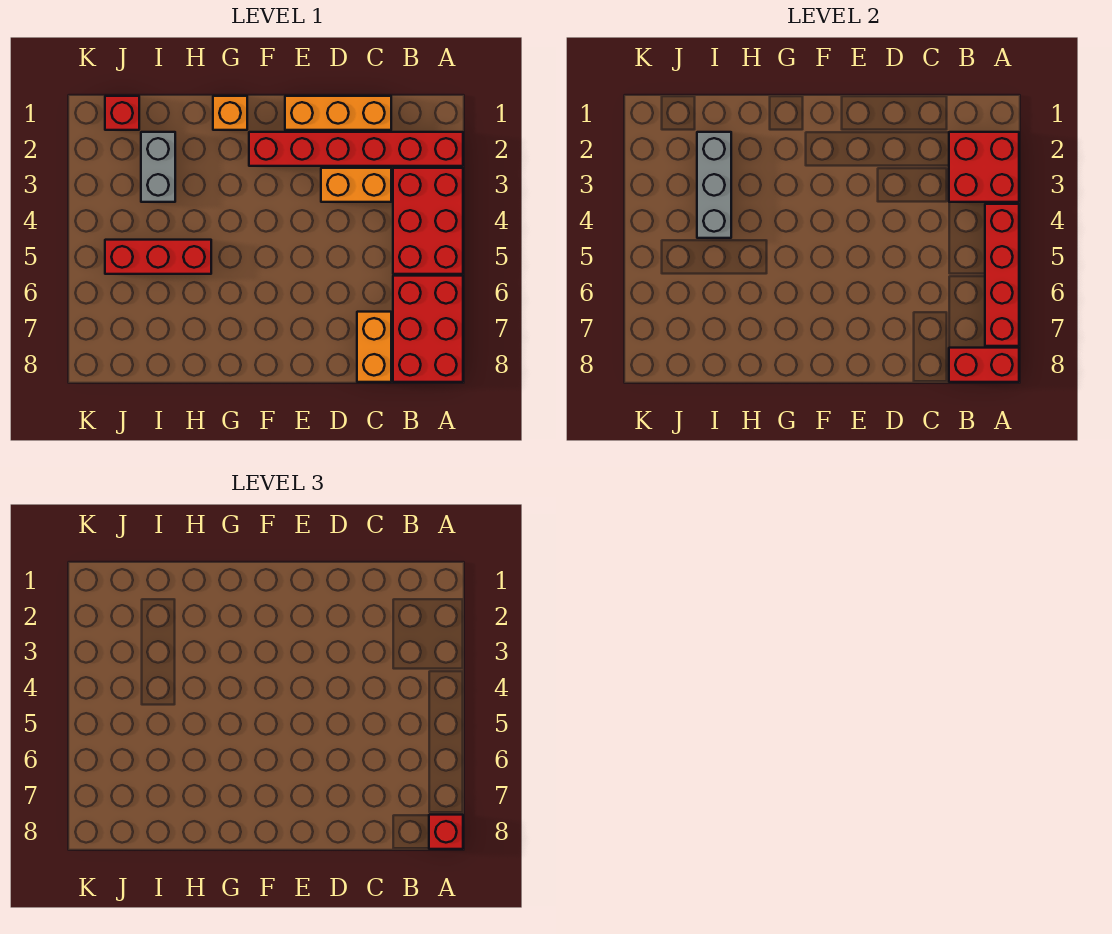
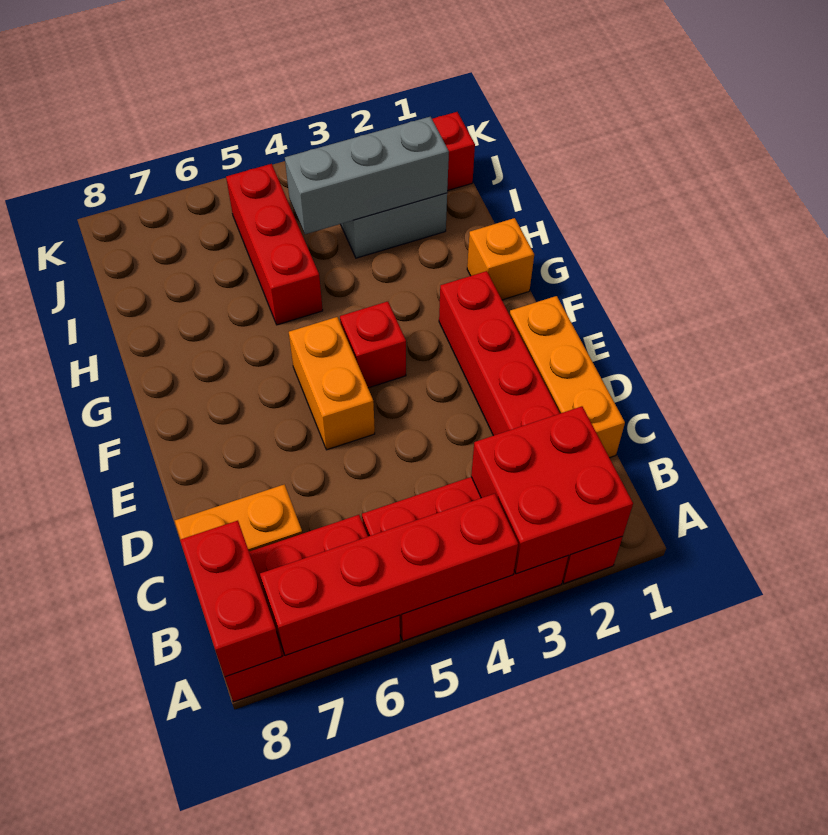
red 1x1 brick [429,815,463,849] -> red 1x1 brick moved to [340,301,406,388]
orange 1x2 brick [321,168,391,202] -> orange 1x2 brick moved to [289,317,375,450]

